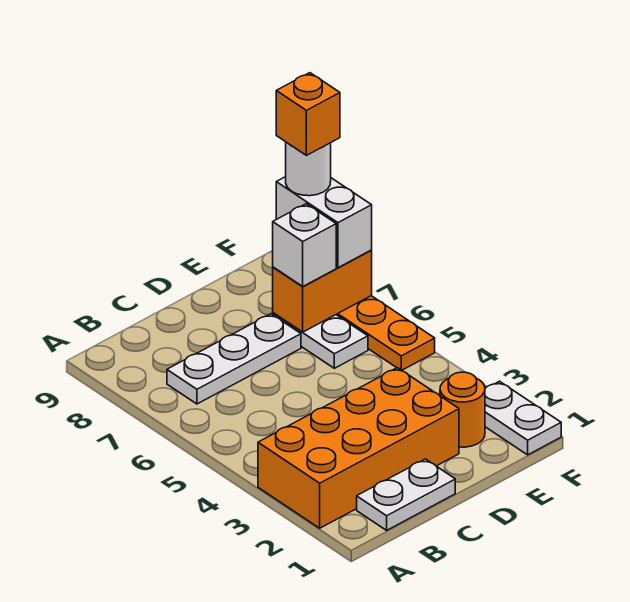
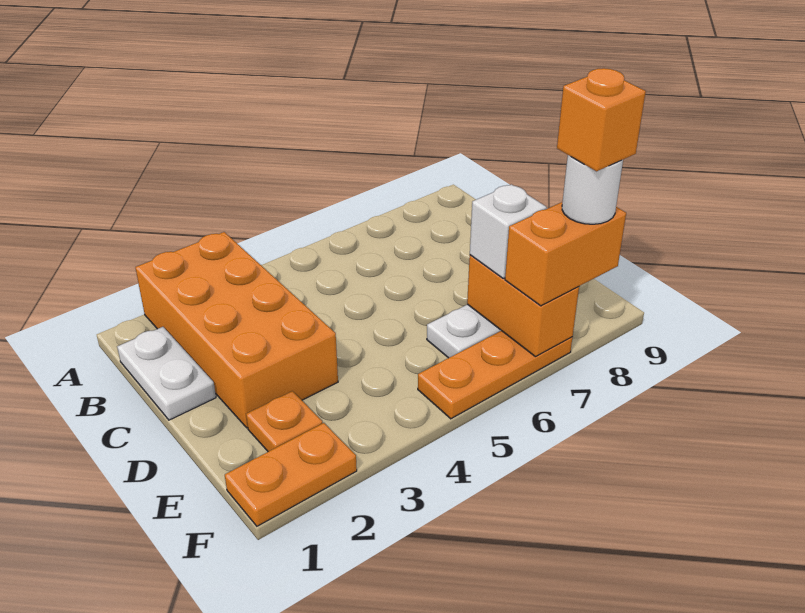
white 1x3 plate [167,314,301,404] -> none
orange 1x1 round brick [440,372,485,447] -> orange 1x1 plate [246,391,323,452]
white 1x2 plate [485,381,561,455] -> orange 1x2 plate [225,423,357,526]
white 1x2 brick [276,177,372,268] -> orange 1x2 brick [505,202,626,306]

